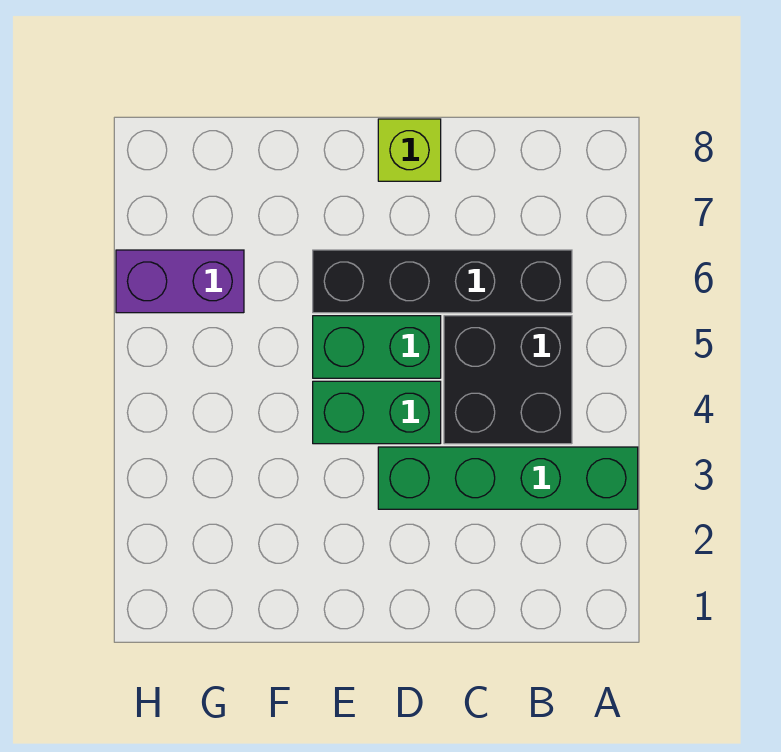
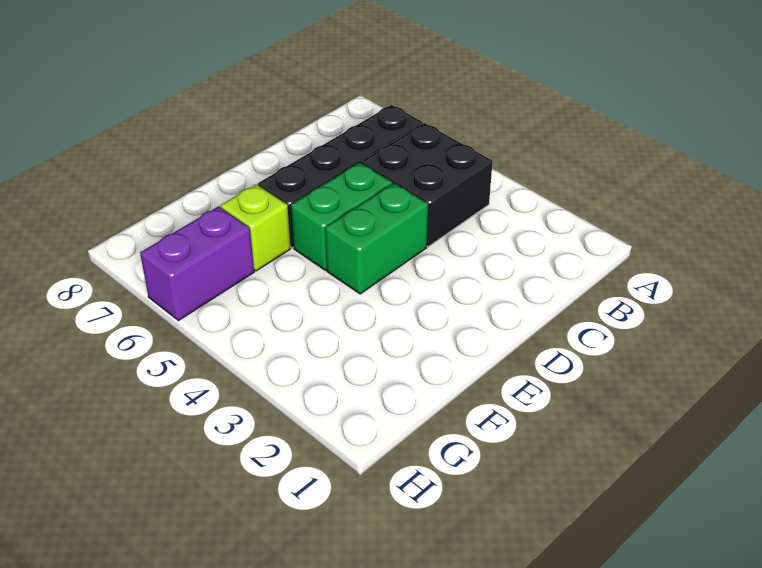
green 1x4 brick [378,447,638,509] -> none
lime 1x1 brick [378,119,441,181] -> lime 1x1 brick moved to [220,184,291,271]

